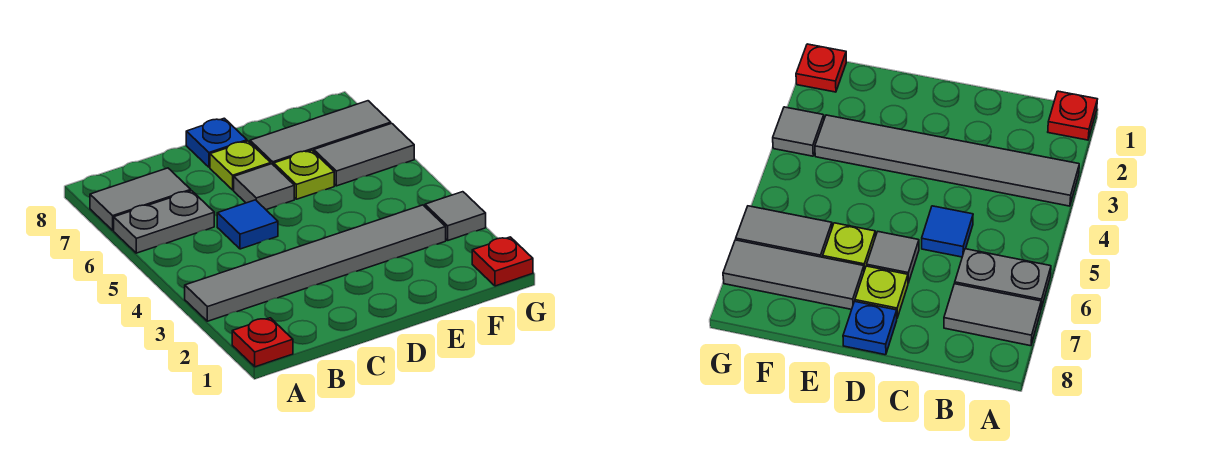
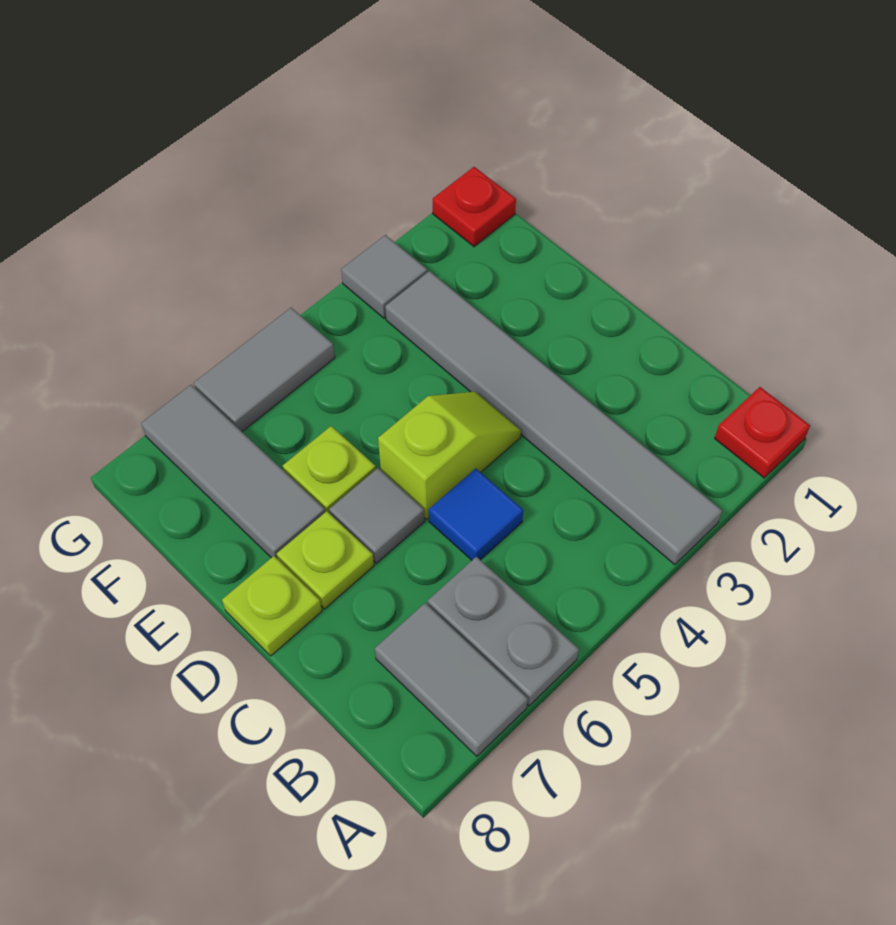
none -> lime 1x2 slope [378,392,521,519]
blue 1x1 plate [186,118,247,167] -> lime 1x1 plate [222,556,322,656]
grey 1x2 tile [314,123,414,186] -> grey 1x2 tile turned to [194,308,335,432]

